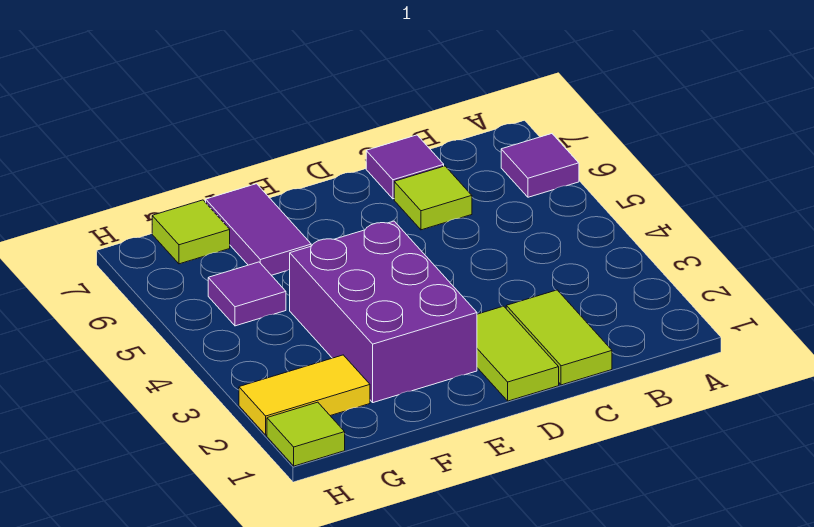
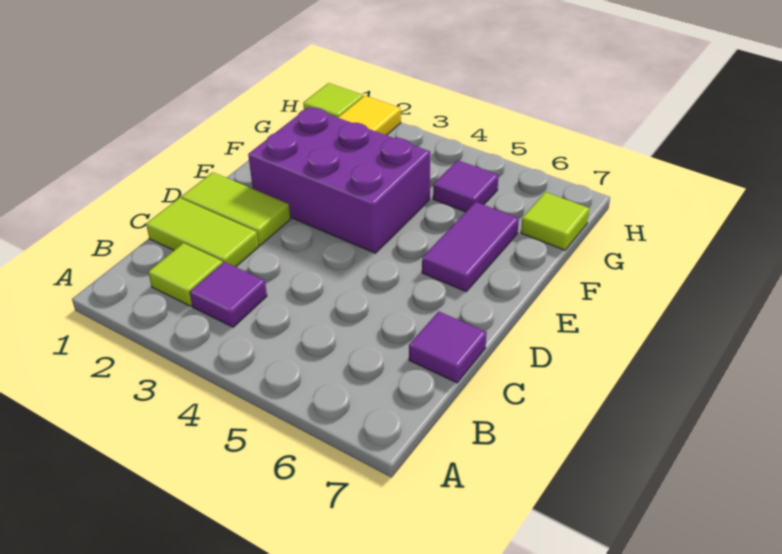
purple 1x1 tile [501,134,579,197] -> purple 1x1 tile moved to [190,262,267,327]
lime 1x1 tile [394,166,472,230] -> lime 1x1 tile moved to [148,243,223,306]
purple 1x2 tile [206,184,311,275] -> purple 1x2 tile turned to [422,202,519,291]

